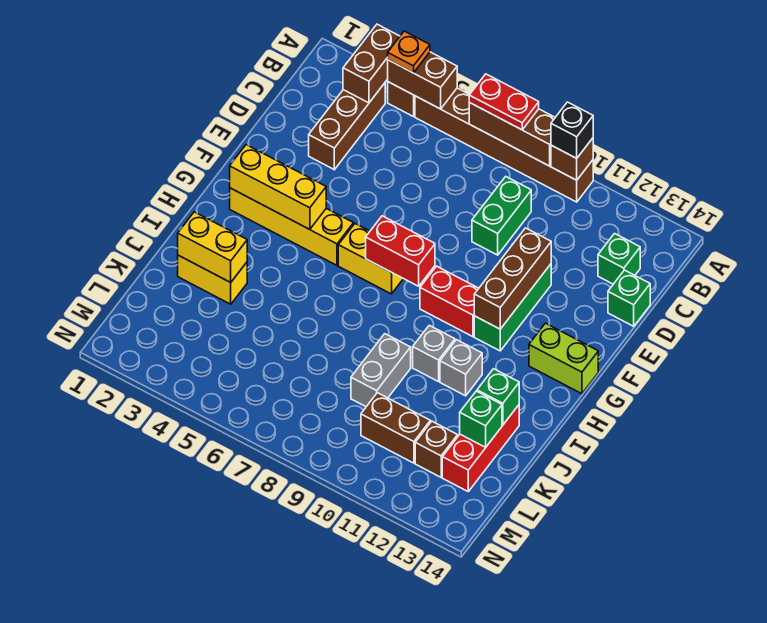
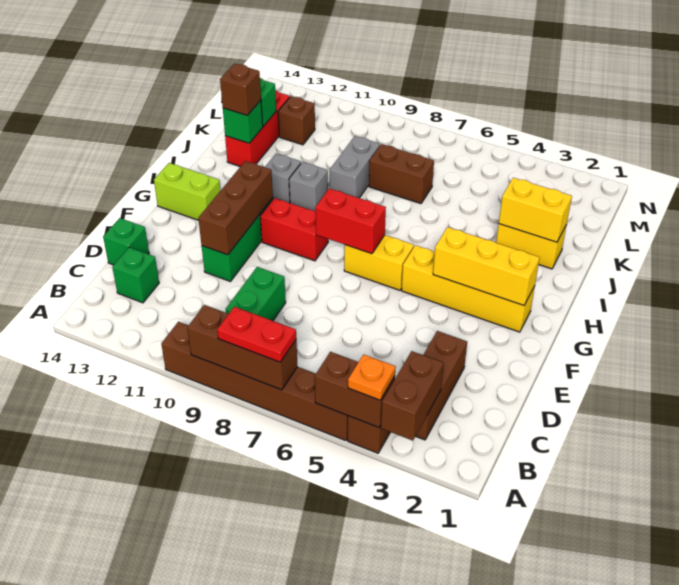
brown 1x1 brick [551,138,593,180] -> brown 1x1 brick moved to [220,64,261,115]
black 1x1 brick [551,102,593,158] -> none
brown 1x2 brick [361,393,430,463] -> brown 1x2 brick moved to [369,144,434,204]

